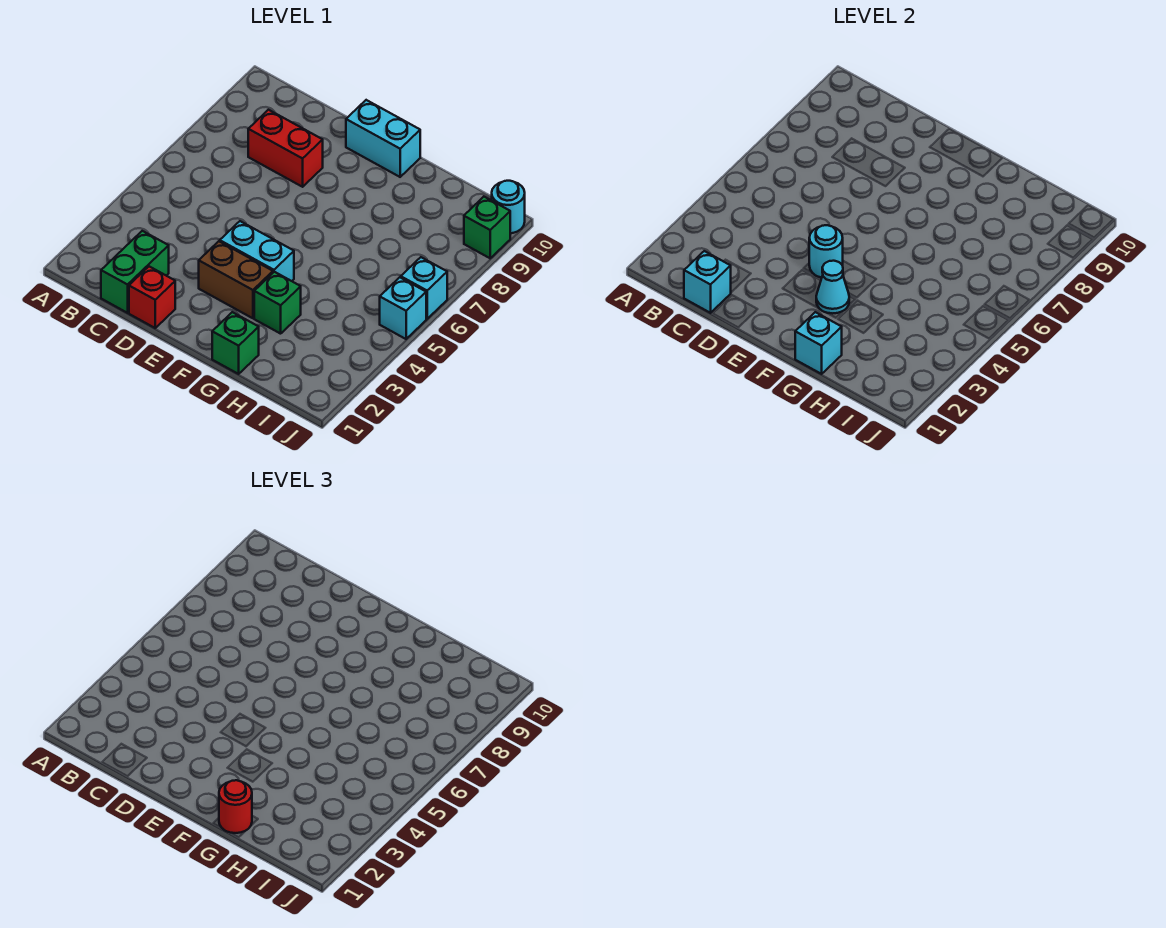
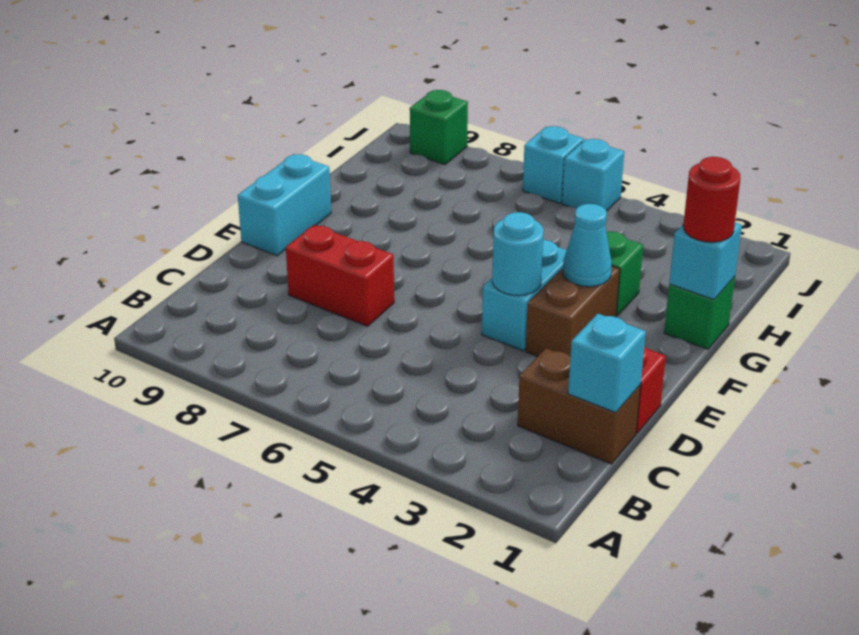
green 1x2 brick [101,231,169,313] -> brown 1x2 brick [518,349,641,464]
red 1x2 brick [248,110,323,187] -> red 1x2 brick turned to [286,225,394,326]
cyan 1x1 round brick [492,181,525,233] -> none

